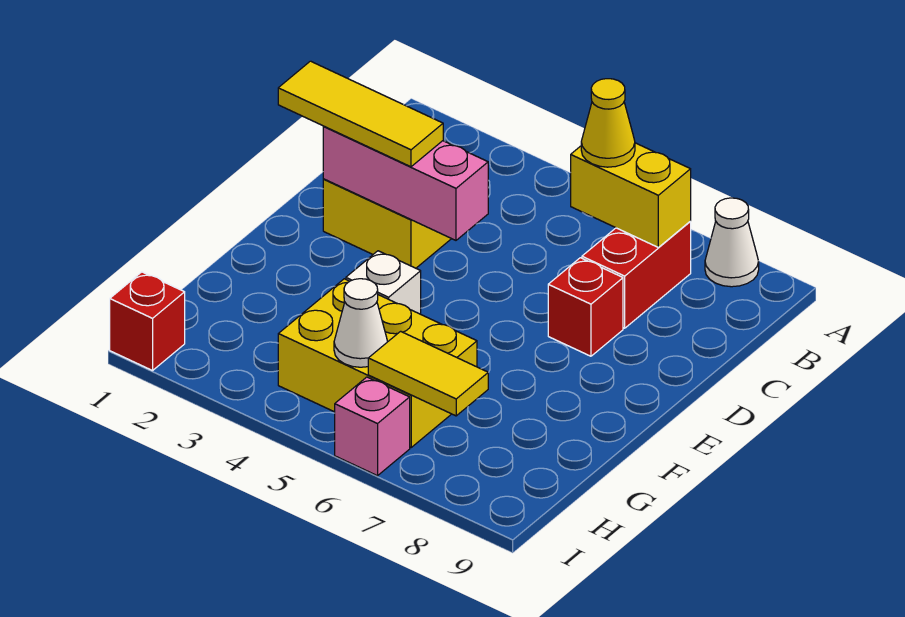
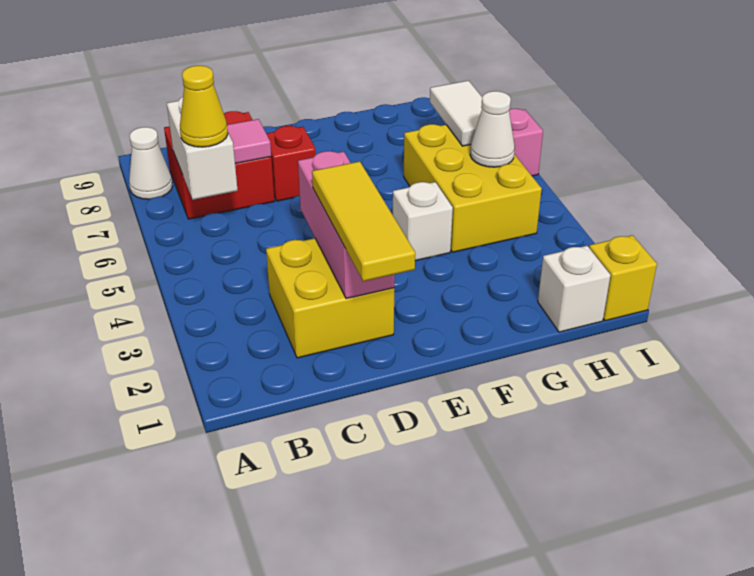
yellow 1x2 brick [571,143,691,247] -> white 1x2 brick [167,97,238,200]
red 1x2 brick [582,222,691,328] -> red 2x2 brick [164,111,274,219]
none -> pink 1x1 tile [227,119,271,164]
none -> white 1x1 brick [538,246,611,332]
yellow 1x2 tile [368,331,488,416] -> white 1x2 tile [430,81,482,146]
red 1x1 brick [110,272,185,371] -> yellow 1x1 brick [589,235,657,321]

